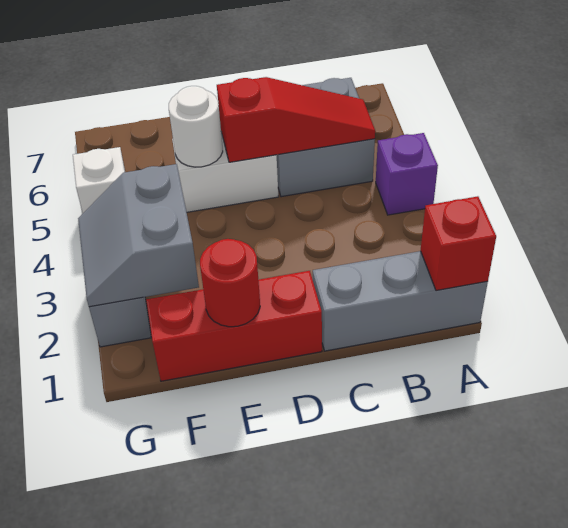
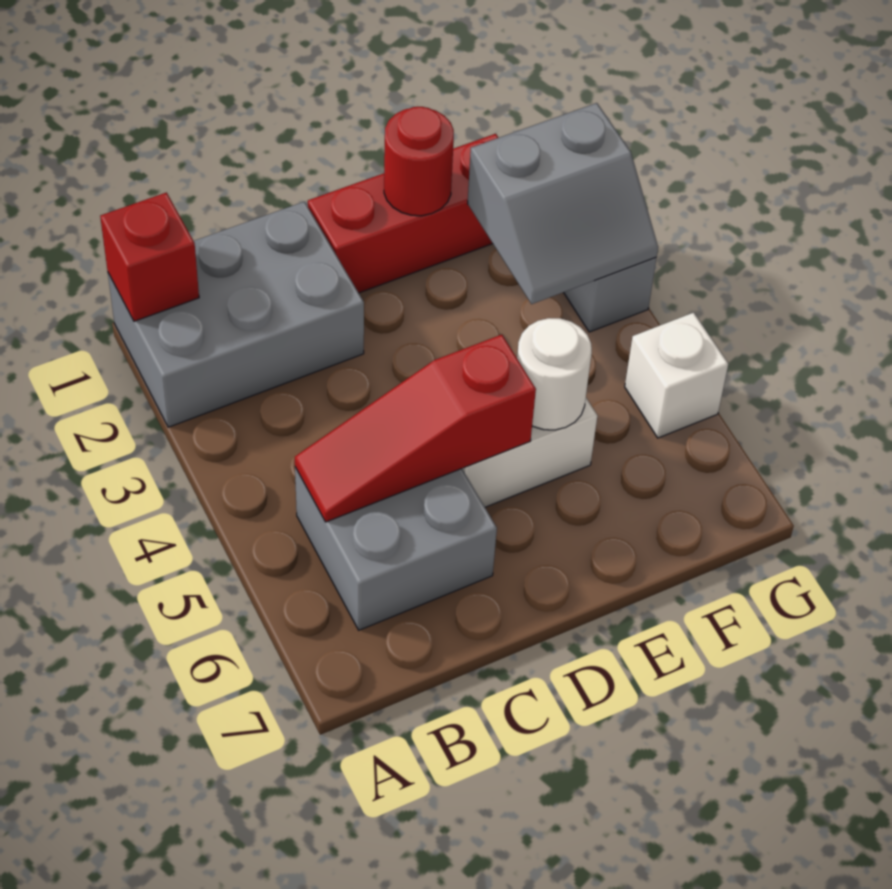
grey 1x3 brick [313,251,488,351] -> grey 2x3 brick [108,202,364,427]
purple 1x1 brick [376,133,438,215] -> none
grey 2x2 slope [78,164,199,307] -> grey 2x2 slope turned to [468,103,658,304]

